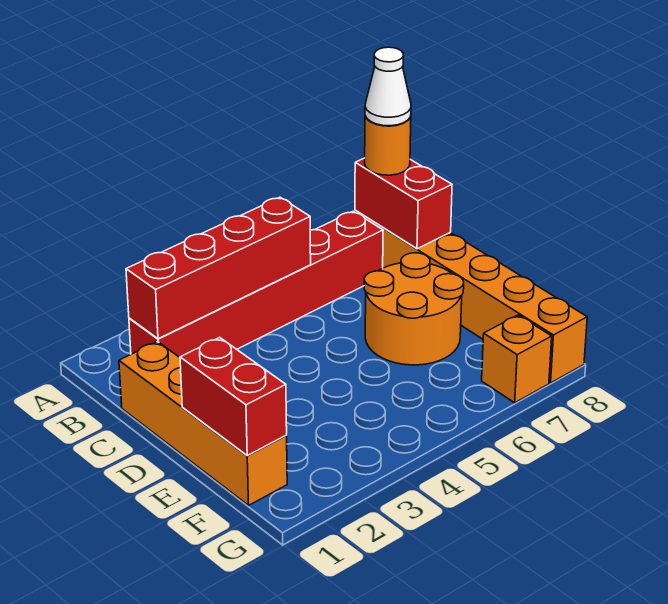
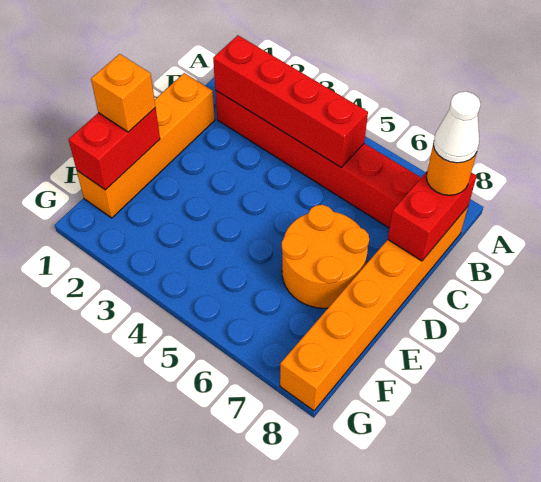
orange 1x1 brick [482,315,552,403] -> orange 1x1 brick moved to [91,54,155,132]

